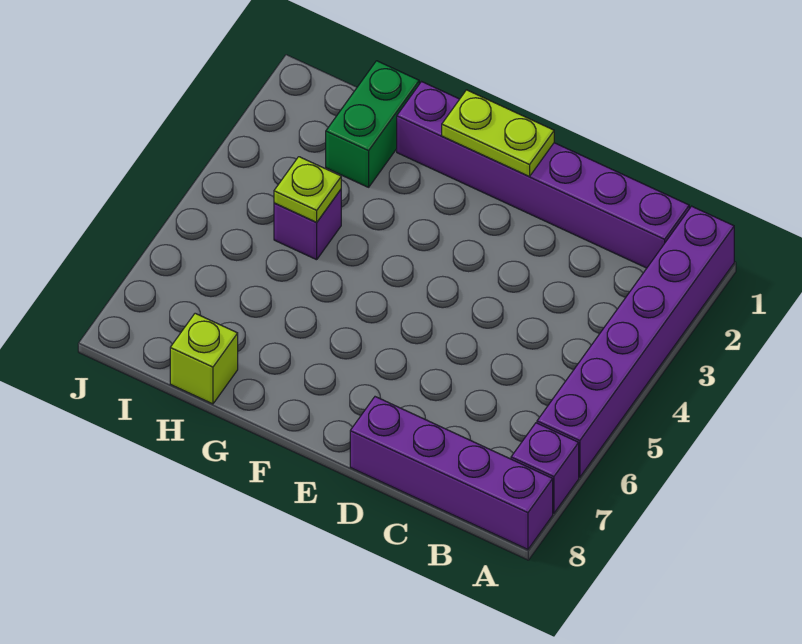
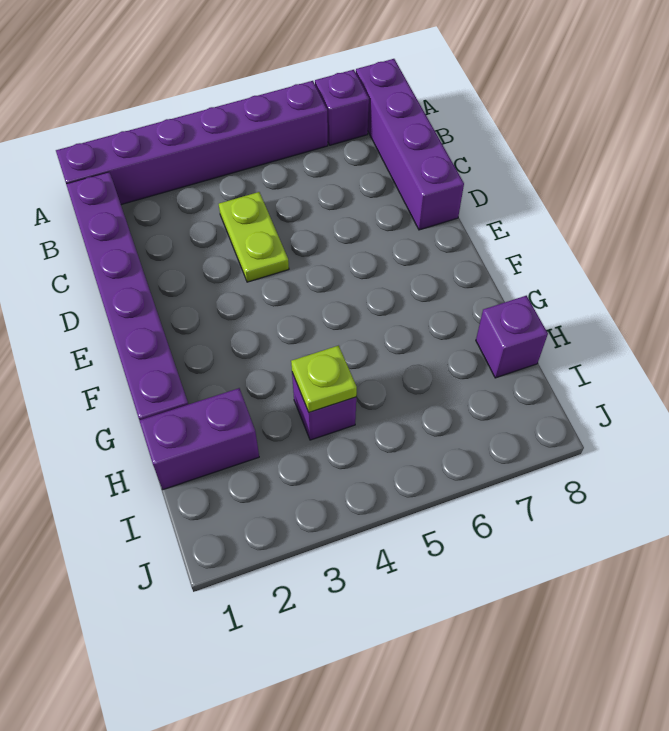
lime 1x2 plate [442,90,554,177] -> lime 1x2 plate moved to [219,192,289,282]
green 1x2 brick [326,61,419,187] -> purple 1x2 brick [139,388,259,490]
lime 1x1 brick [170,313,238,404] -> purple 1x1 brick [476,296,548,378]

